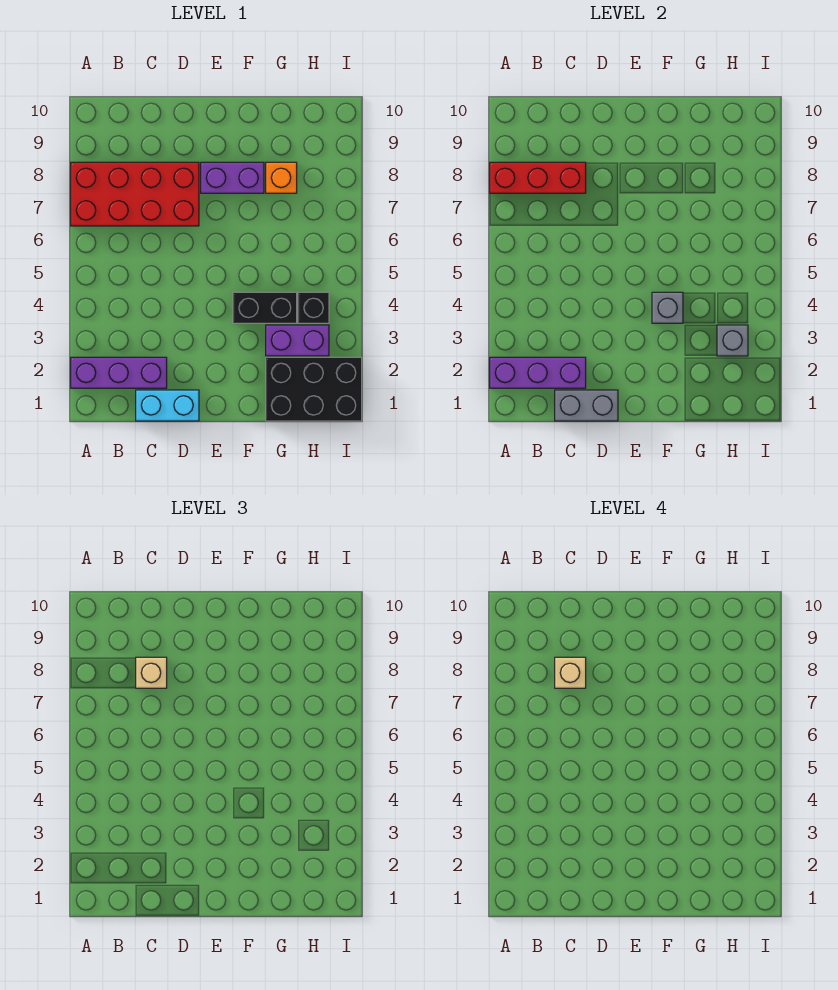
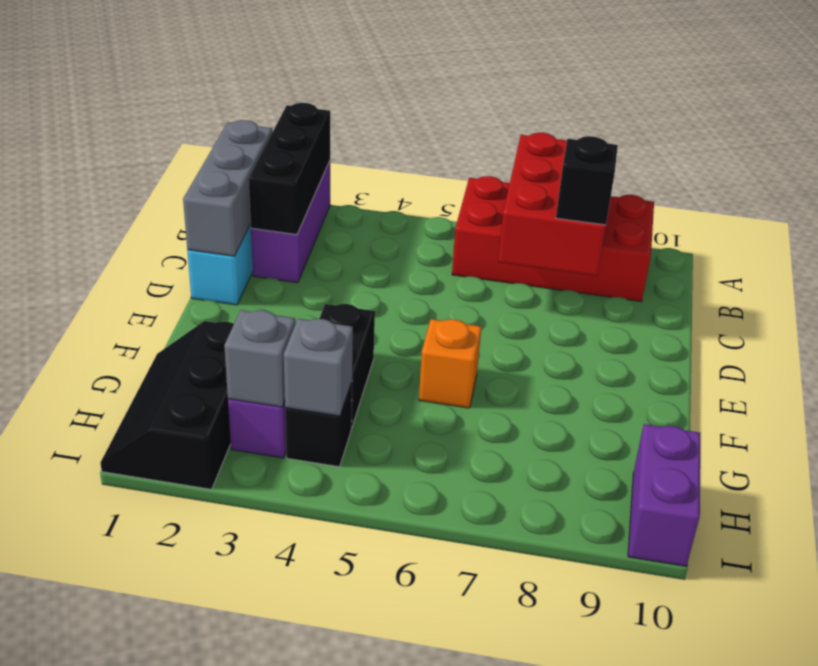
purple 1x3 brick [490,357,586,388] -> black 1x3 brick [249,103,330,235]
red 2x4 brick [71,162,199,226] -> red 2x4 brick turned to [452,176,654,301]
red 1x3 brick [490,162,586,193] -> red 2x3 brick [498,133,606,276]
grey 1x2 brick [555,390,618,421] -> grey 1x3 brick [183,120,272,256]
tan 1x1 brick [136,657,167,688] -> black 1x1 brick [556,136,618,225]
tan 1x1 brick [555,657,586,688] -> none
purple 1x2 brick [201,162,264,193] -> purple 1x2 brick moved to [628,424,700,566]
grey 1x1 brick [652,292,683,323] -> grey 1x1 brick moved to [284,319,353,416]
black 2x3 brick [266,357,362,421] -> black 2x3 slope [100,321,234,489]
orange 1x1 brick [266,162,297,193] -> orange 1x1 brick moved to [419,319,481,408]

